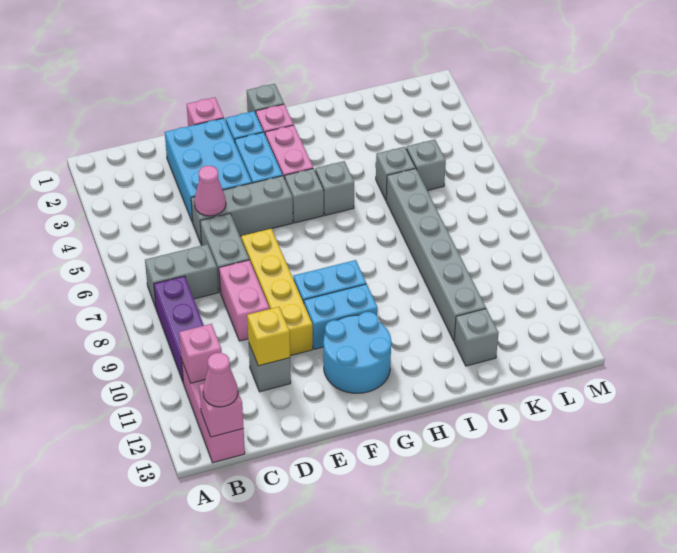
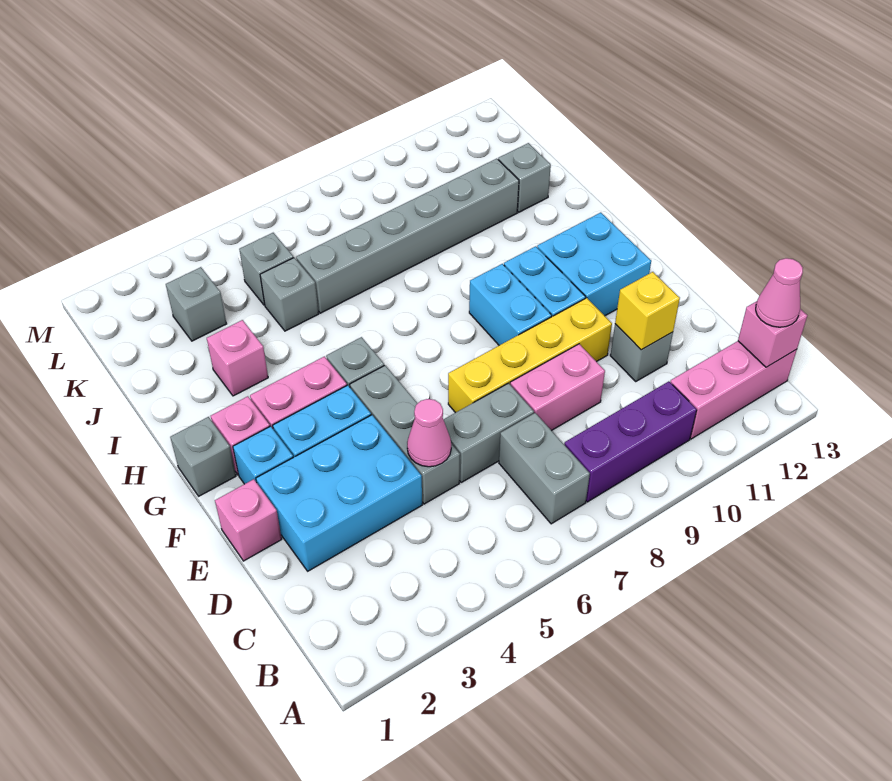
pink 1x1 brick [179,324,222,383] -> pink 1x1 brick moved to [207,320,268,396]
cyan 2x2 round brick [323,312,391,393] -> cyan 2x2 brick [537,213,651,316]
grey 1x1 brick [315,161,354,215] -> grey 1x1 brick moved to [166,267,227,341]

